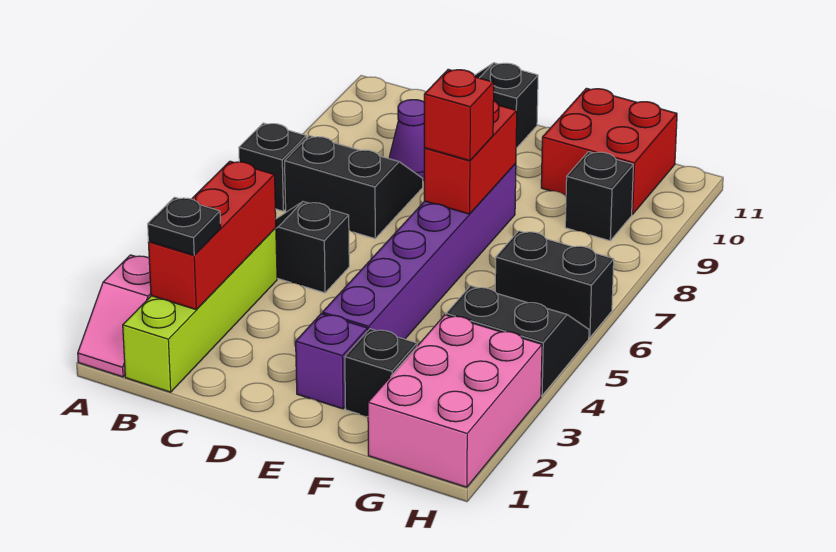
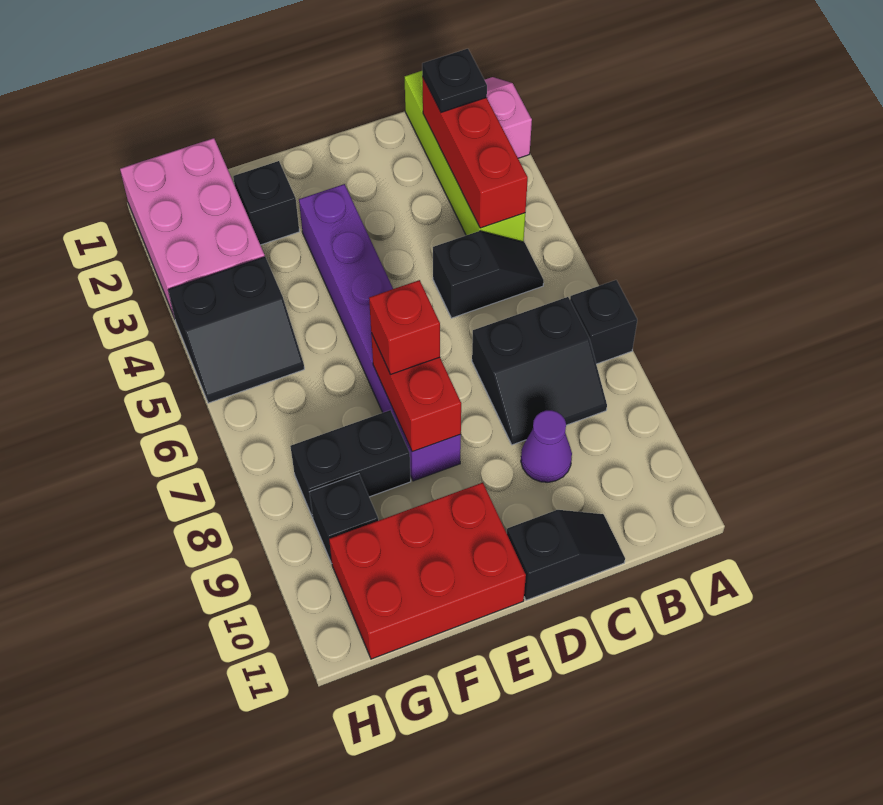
purple 1x1 brick [296,314,368,409] -> none
red 2x2 brick [541,88,677,214] -> red 2x3 brick [329,483,526,659]
black 1x2 brick [495,231,614,338] -> black 1x2 brick moved to [290,410,411,517]

